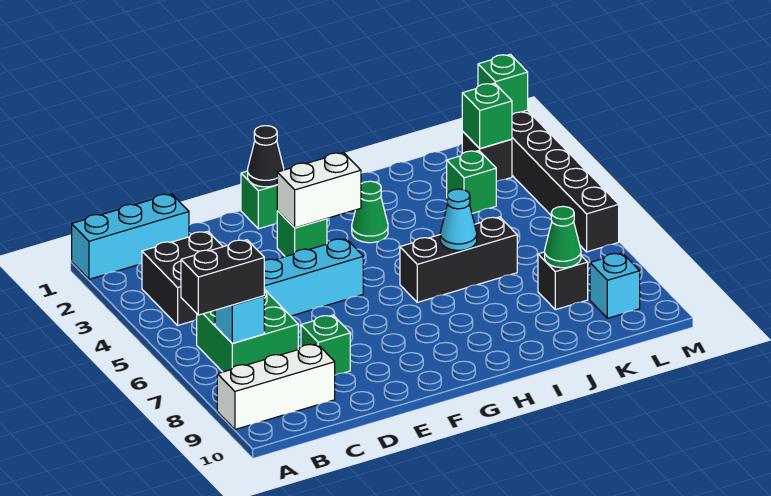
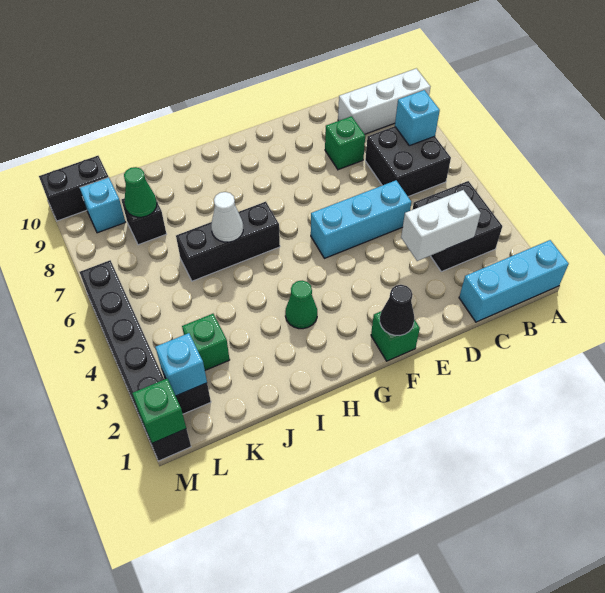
black 1x2 brick [181,240,264,315] -> black 1x2 brick moved to [39,156,108,221]
green 2x2 brick [197,289,298,372] -> black 2x2 brick [365,126,451,197]
green 1x1 brick [277,211,327,257] -> none
white 1x2 brick [277,153,361,228] -> white 1x2 brick moved to [401,190,481,261]
cyan 1x1 cone [440,189,477,250] -> white 1x1 cone [211,192,243,242]
green 1x1 brick [462,83,512,149] -> cyan 1x1 brick [155,333,207,396]

